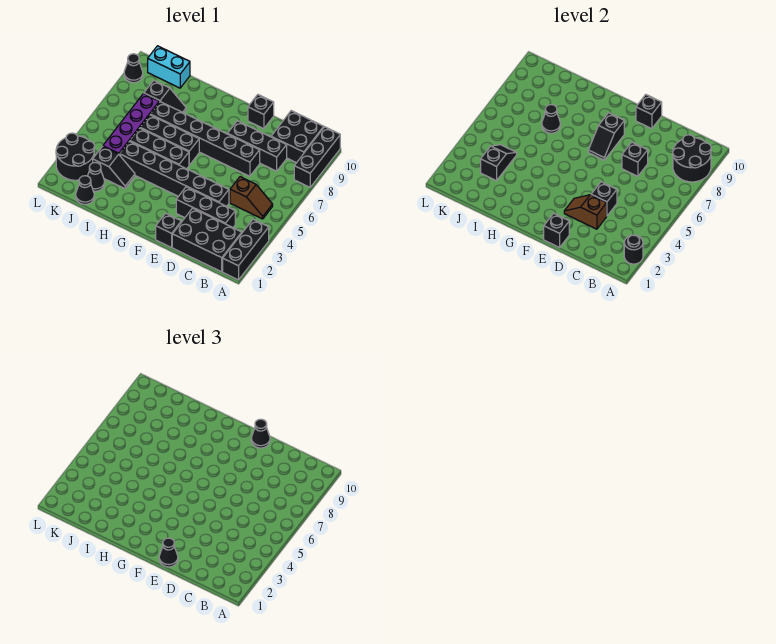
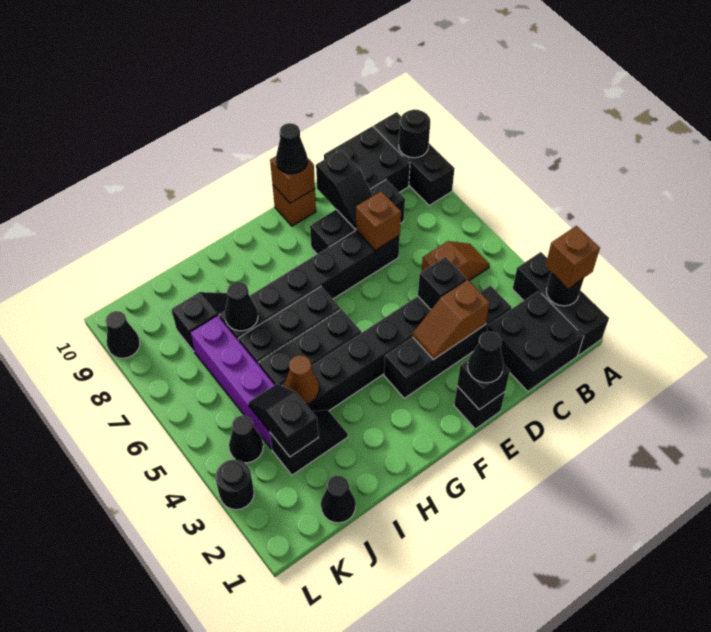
none -> brown 1x1 brick [545,226,600,288]
black 2x2 round brick [673,135,711,182] -> black 1x1 round brick [399,109,430,158]
black 2x3 brick [172,208,242,272] -> black 2x2 brick [487,291,584,391]
black 1x3 brick [176,187,235,227] -> black 1x4 brick [384,285,512,398]
black 1x1 brick [622,142,648,176] -> brown 1x1 brick [356,191,401,250]
black 1x1 brick [248,95,274,129] -> brown 1x1 brick [273,185,316,226]
black 1x1 brick [636,95,662,129] -> brown 1x1 brick [270,156,315,203]
black 1x2 slope [588,113,624,160] -> black 1x2 slope moved to [316,150,373,229]
none -> brown 1x1 cone [285,355,319,404]
black 1x1 cone [88,162,105,191] -> black 1x1 cone moved to [229,415,263,463]
cyan 1x2 brick [148,46,190,88] -> none
black 2x2 round brick [56,133,95,180] -> black 1x1 round brick [215,460,254,510]

